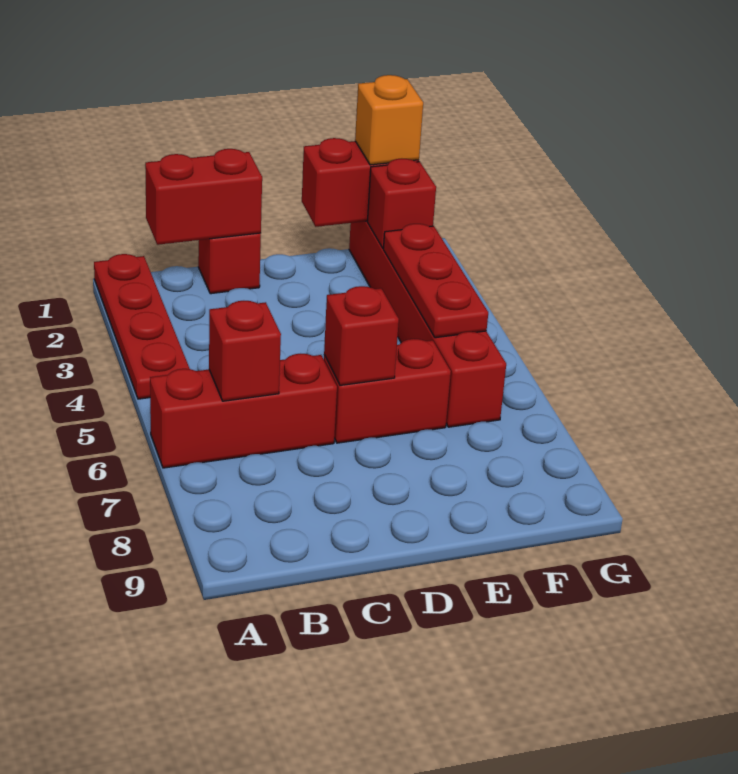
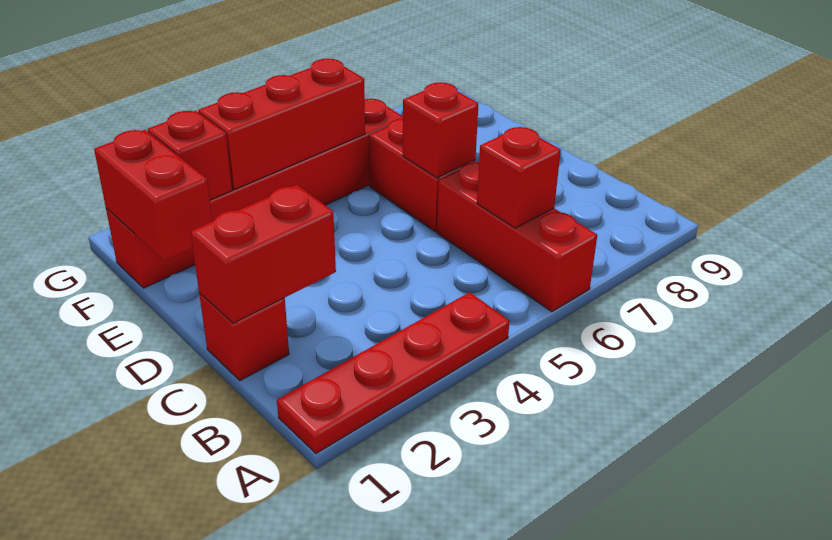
red 1x2 brick [145,149,262,245] -> red 1x2 brick turned to [190,185,336,323]
orange 1x1 brick [355,75,423,165] -> none
red 1x3 plate [383,224,488,338] -> red 1x3 brick [198,59,365,190]

